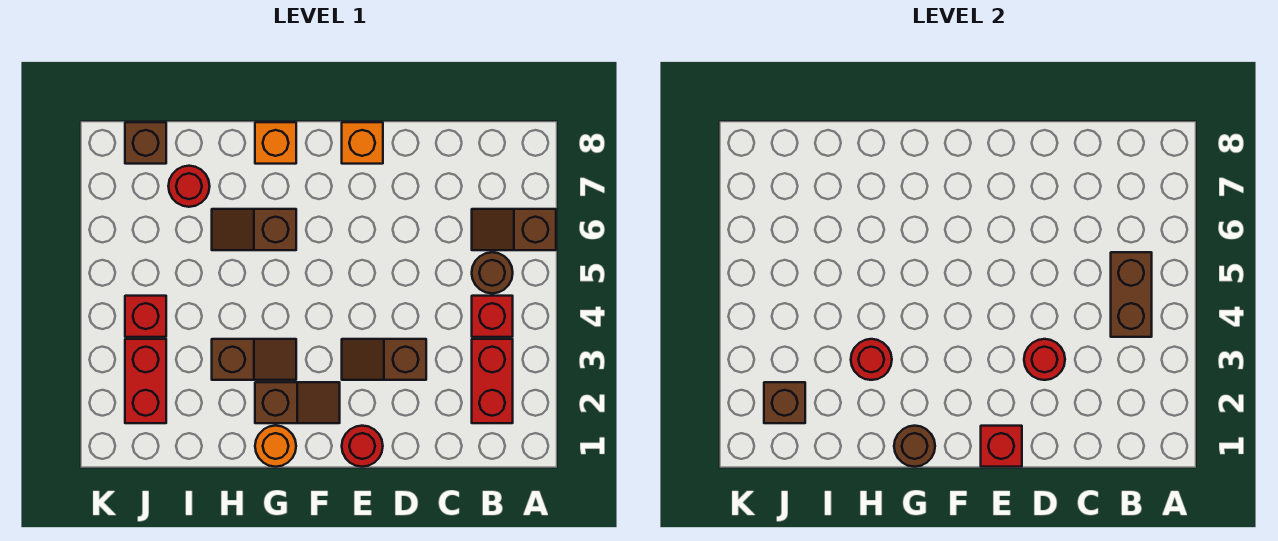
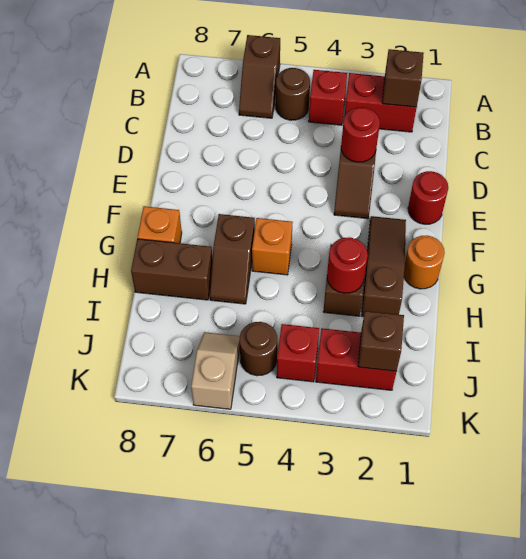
brown 1x2 brick [1111,252,1152,337] -> brown 1x2 brick moved to [131,239,213,300]
red 1x1 brick [981,426,1022,467] -> none
orange 1x1 brick [342,122,383,164] -> orange 1x1 brick moved to [252,218,293,275]
brown 1x2 slope [255,382,340,423] -> brown 1x3 slope [361,216,406,317]
brown 1x1 round brick [894,426,935,467] -> brown 1x1 round brick moved to [240,322,277,376]
red 1x1 round brick [168,166,210,207] -> none
none -> tan 1x2 slope [191,332,240,409]
brown 1x1 brick [125,122,166,164] -> brown 1x1 brick moved to [382,49,424,107]

